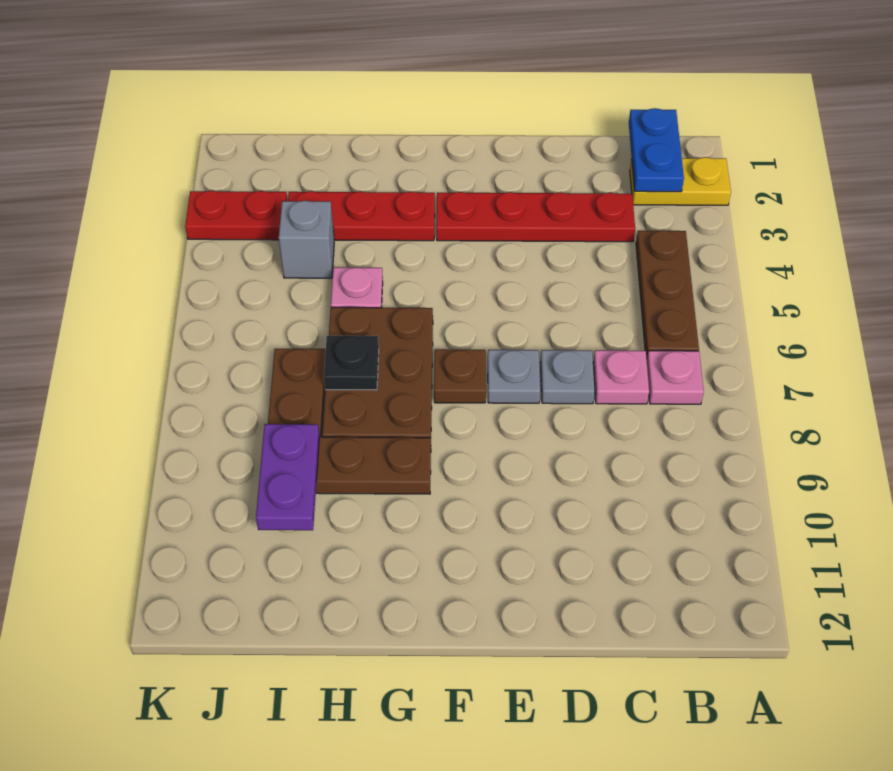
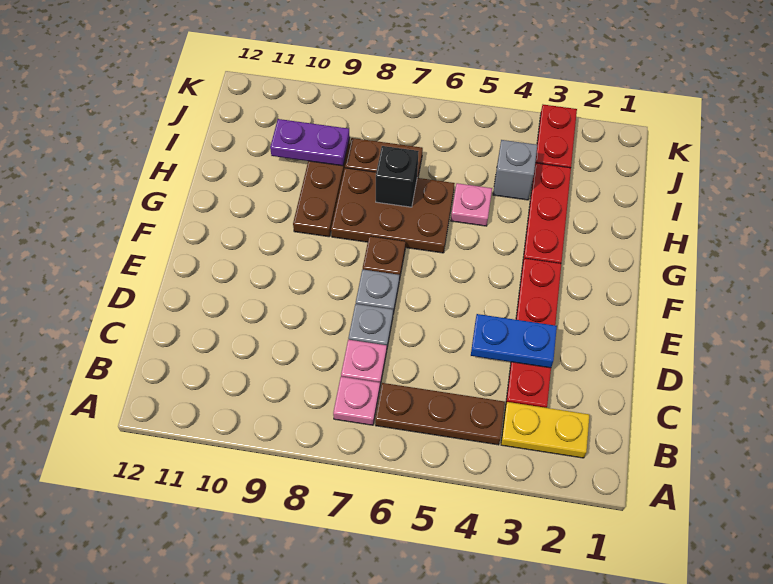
yellow 1x2 plate [630,157,731,205] -> yellow 1x2 plate turned to [501,402,589,458]
blue 1x2 plate [629,108,684,192] -> blue 1x2 plate moved to [471,314,557,368]
black 1x1 plate [324,336,379,390] -> black 1x1 brick [376,146,419,207]

